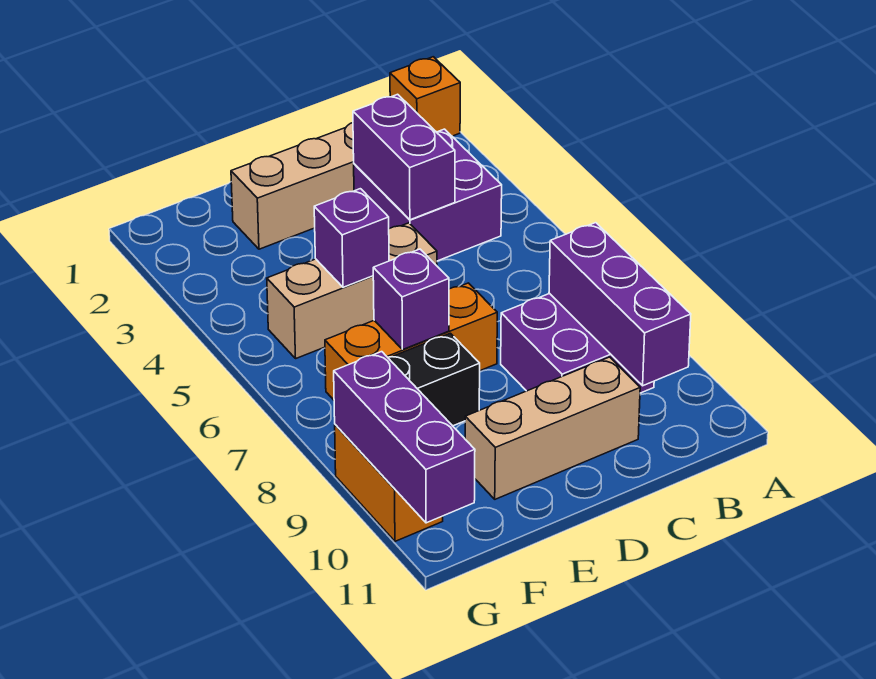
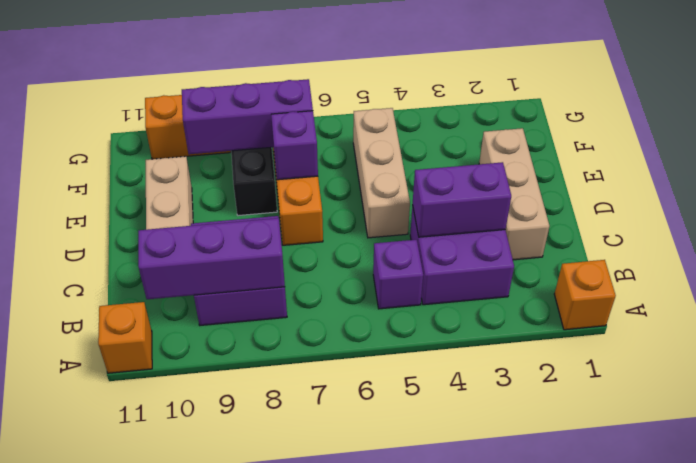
none -> orange 1x1 brick [98,302,152,373]
purple 1x1 brick [314,189,389,287] -> purple 1x1 brick moved to [373,240,423,309]
purple 1x3 brick [334,352,475,523] -> purple 1x3 brick moved to [182,79,313,154]

